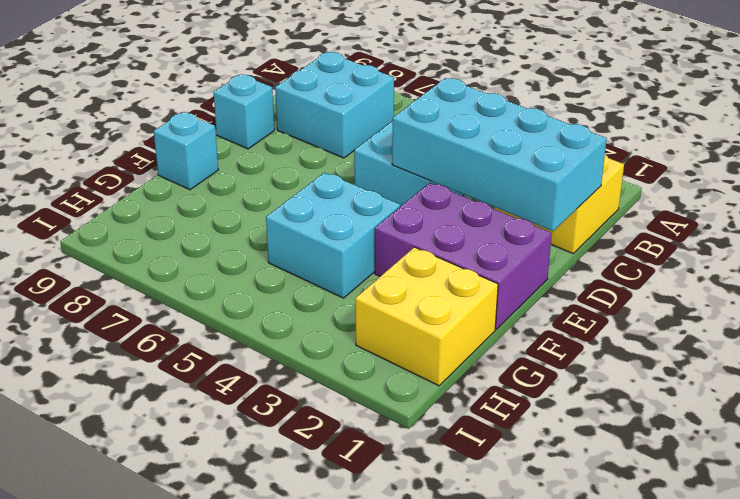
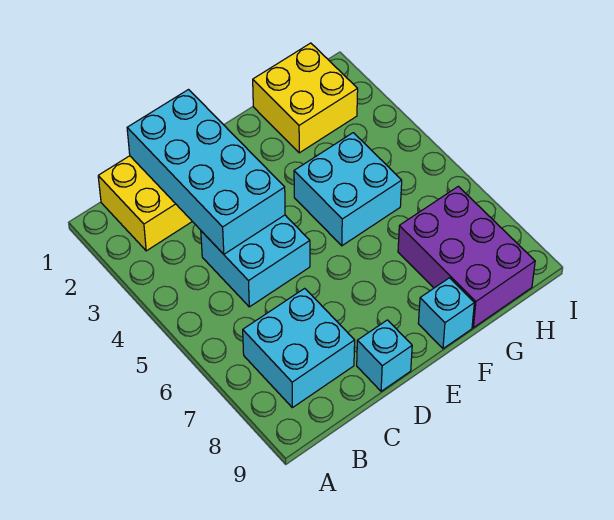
purple 2x3 brick [375,183,552,329] -> purple 2x3 brick moved to [398,186,535,328]

